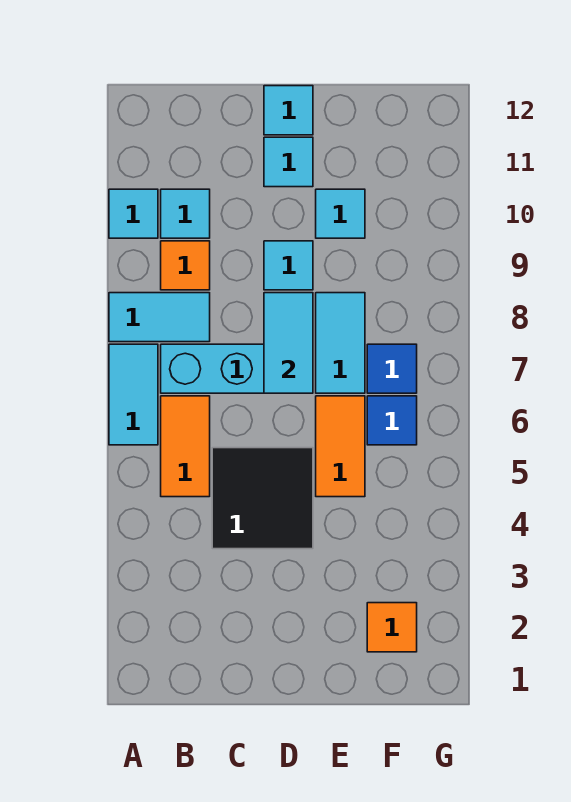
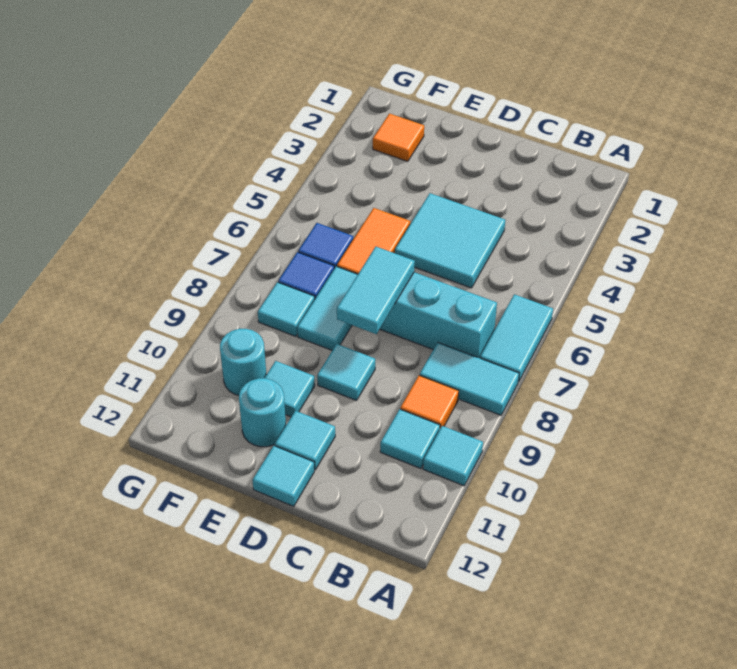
orange 1x2 tile [161,396,210,497] -> none
black 2x2 tile [212,448,313,549] -> cyan 2x2 tile [395,193,505,288]
none -> cyan 1x1 round brick [239,378,286,447]
none -> cyan 1x1 tile [258,282,315,337]
none -> cyan 1x1 round brick [220,329,267,395]

